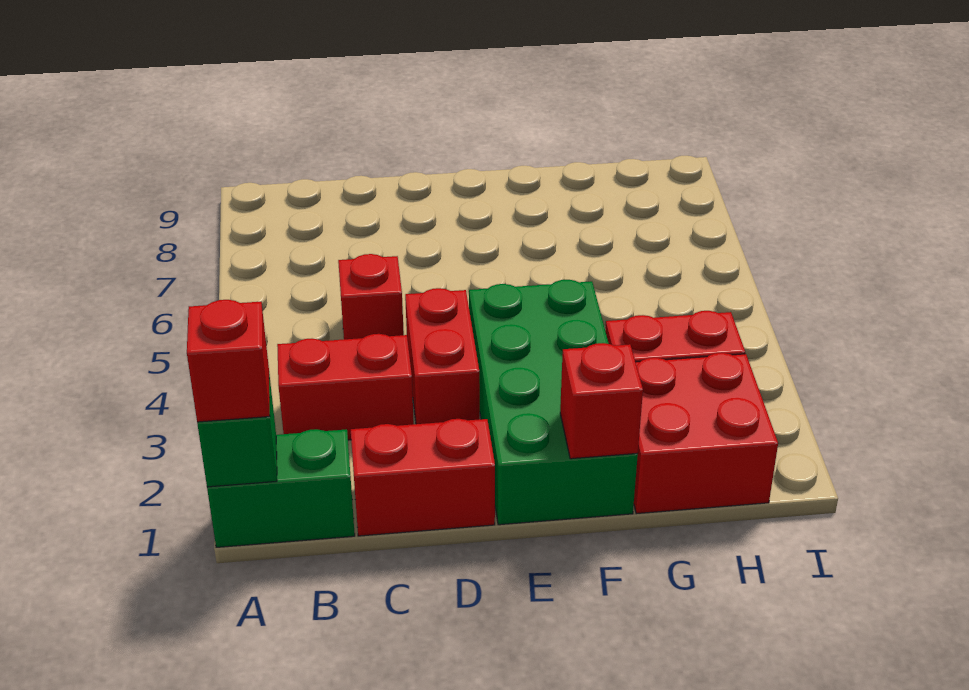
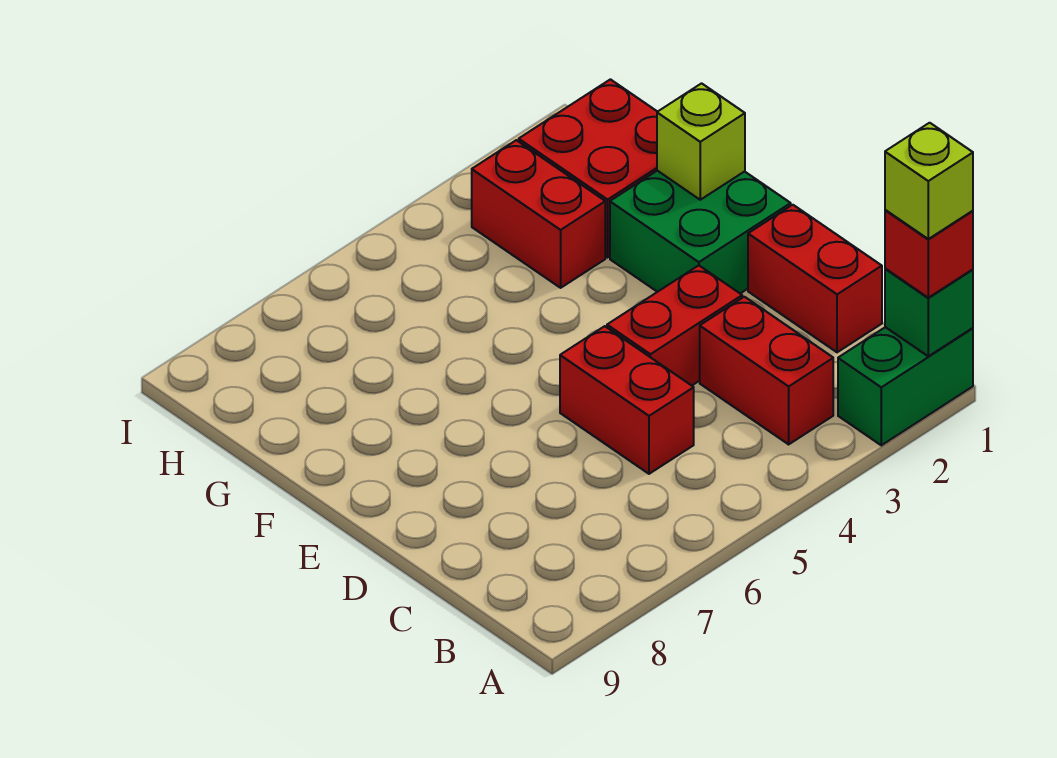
green 1x2 brick [207,429,355,547] -> green 1x2 brick turned to [838,327,973,445]
none -> lime 1x1 brick [885,123,973,239]
red 1x1 brick [338,254,404,339] -> red 1x2 brick [560,326,694,474]
green 2x4 brick [469,280,638,525] -> green 2x2 brick [610,171,791,293]
red 1x1 brick [560,343,643,459] -> lime 1x1 brick [657,83,745,200]

